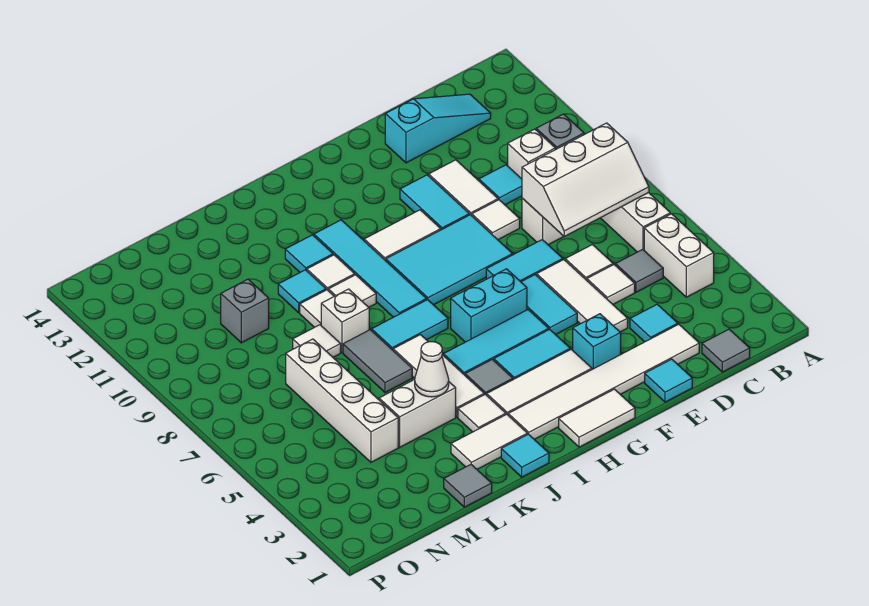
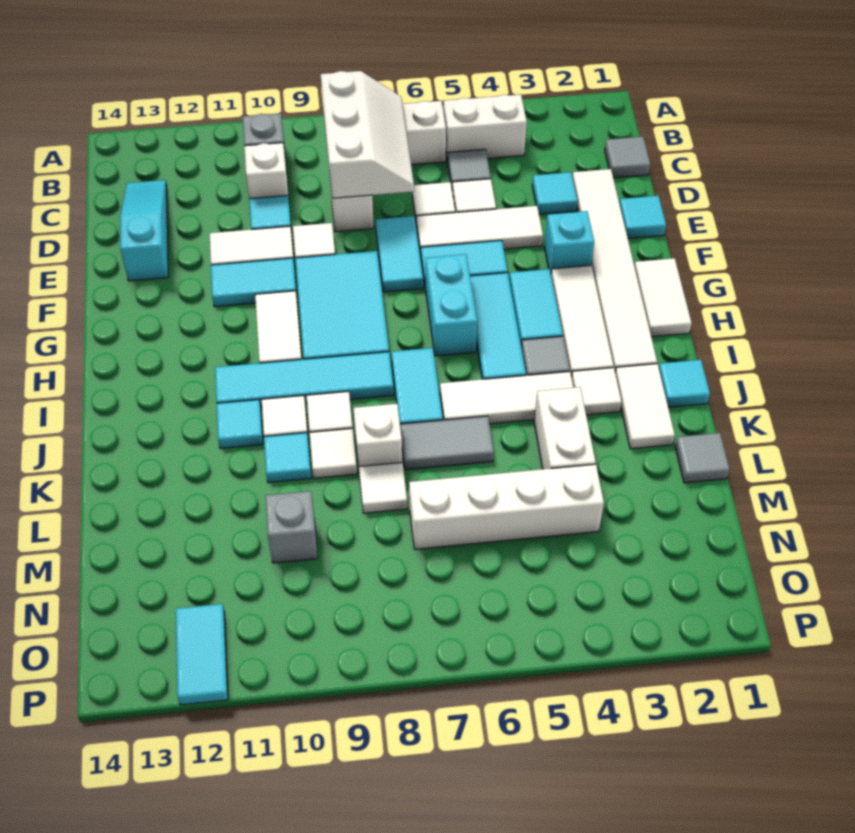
white 1x1 cone [415,342,449,397] -> none
none -> cyan 1x2 tile [176,604,228,705]

